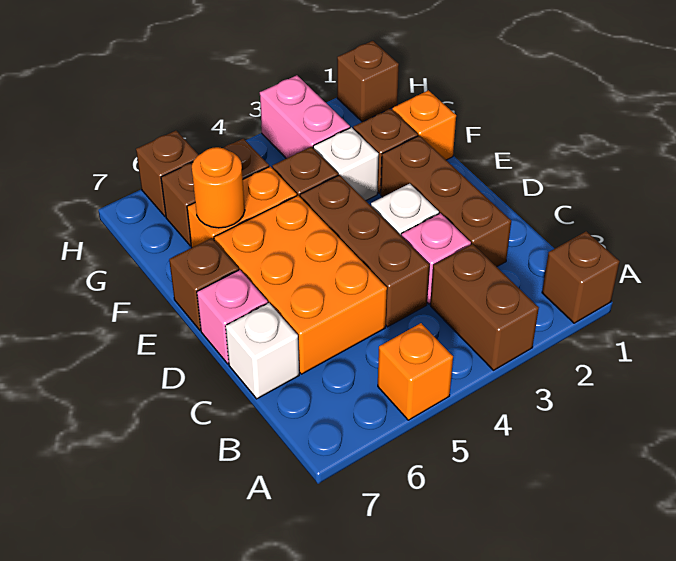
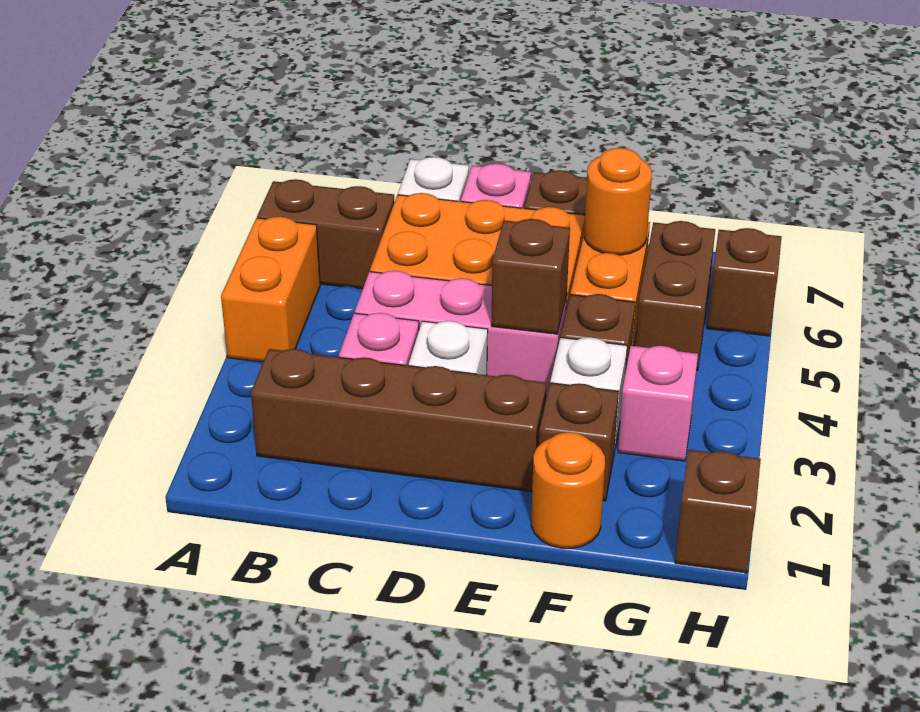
brown 1x1 brick [542,231,620,323] -> brown 1x1 brick moved to [491,219,570,334]
brown 1x2 brick [430,244,539,370] -> brown 1x2 brick moved to [257,179,395,289]
orange 1x1 brick [378,323,453,420] -> orange 1x2 brick [221,217,320,362]
brown 1x3 brick [381,136,511,267] -> brown 1x4 brick [251,349,546,492]
brown 1x3 brick [300,175,430,327] -> pink 1x3 brick [355,271,567,397]
orange 1x1 brick [392,90,456,160] -> orange 1x1 round brick [531,432,605,548]
pink 1x2 brick [260,75,350,159] -> pink 1x1 brick [618,346,698,461]

